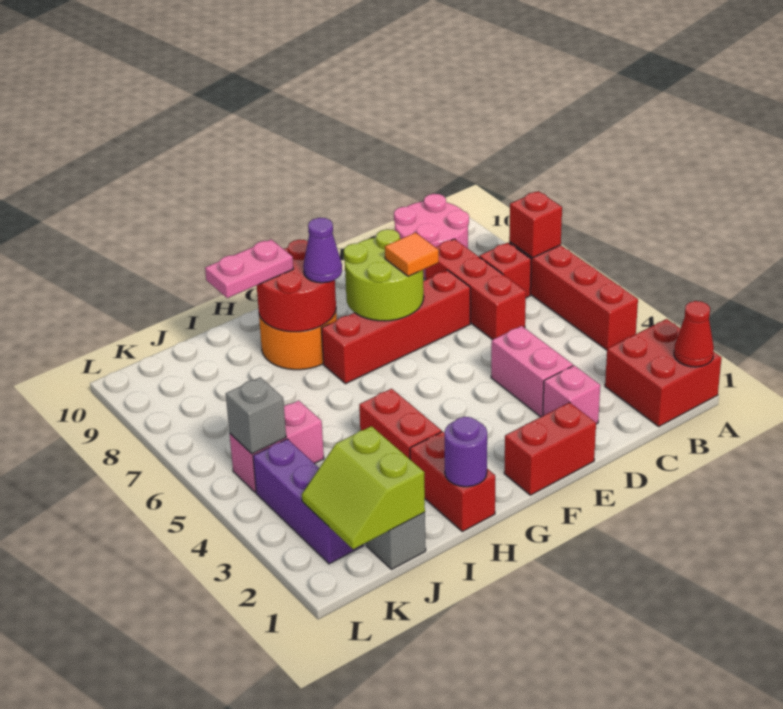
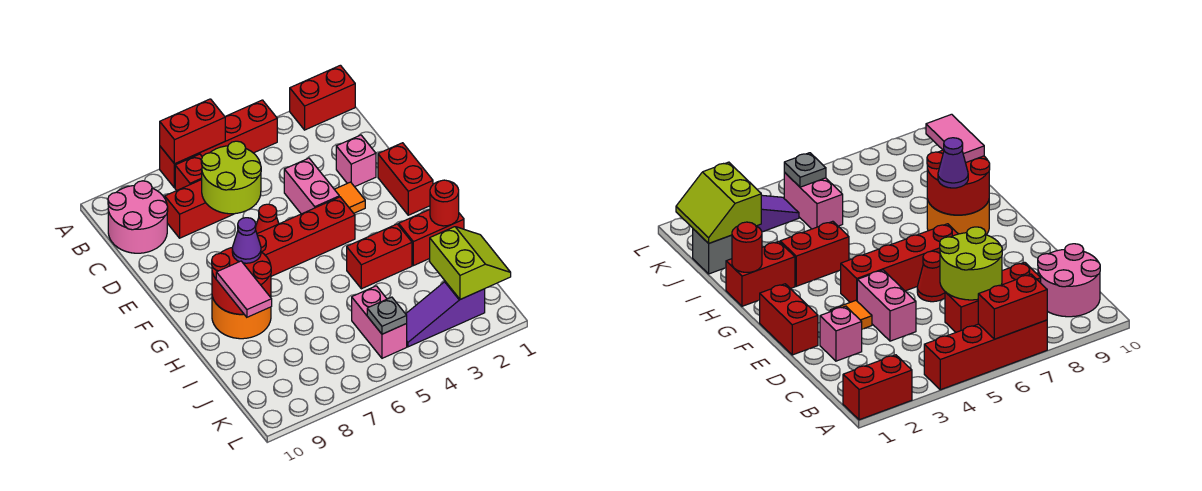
red 2x2 brick [605,319,722,426] -> red 1x2 brick [290,65,355,130]
red 1x1 cone [674,301,714,367] -> red 1x1 cone moved to [256,204,279,234]
red 1x1 brick [509,191,562,258] -> red 1x2 brick [160,99,225,164]
pink 1x2 brick [491,326,573,417] -> pink 1x2 brick turned to [284,158,339,214]
red 1x4 brick [321,270,470,384] -> red 1x4 brick turned to [257,197,355,276]
lime 2x2 round brick [344,229,424,321] -> lime 2x2 round brick moved to [201,141,261,214]
orange 1x1 tile [385,233,439,276] -> orange 1x1 tile moved to [334,182,365,213]
purple 1x1 round brick [444,417,487,487] -> red 1x1 round brick [430,180,459,226]
pink 1x2 plate [205,239,293,298] -> pink 1x2 tile [216,261,272,317]
lime 2x2 slope [302,426,425,549] -> lime 2x2 slope turned to [430,227,511,299]
purple 1x3 brick [253,439,364,564] -> purple 1x3 slope [406,282,485,347]
grey 1x1 brick [226,377,286,454] -> grey 1x1 plate [367,297,407,334]

